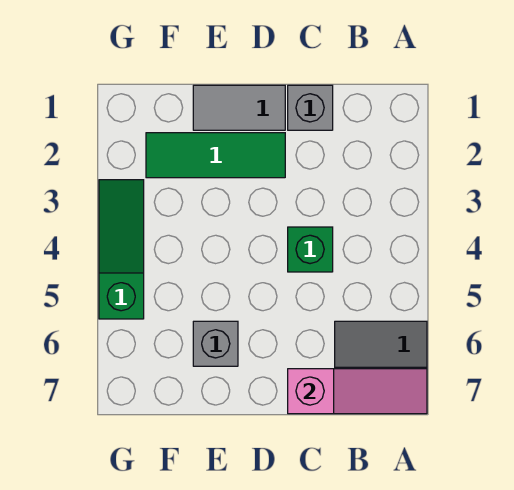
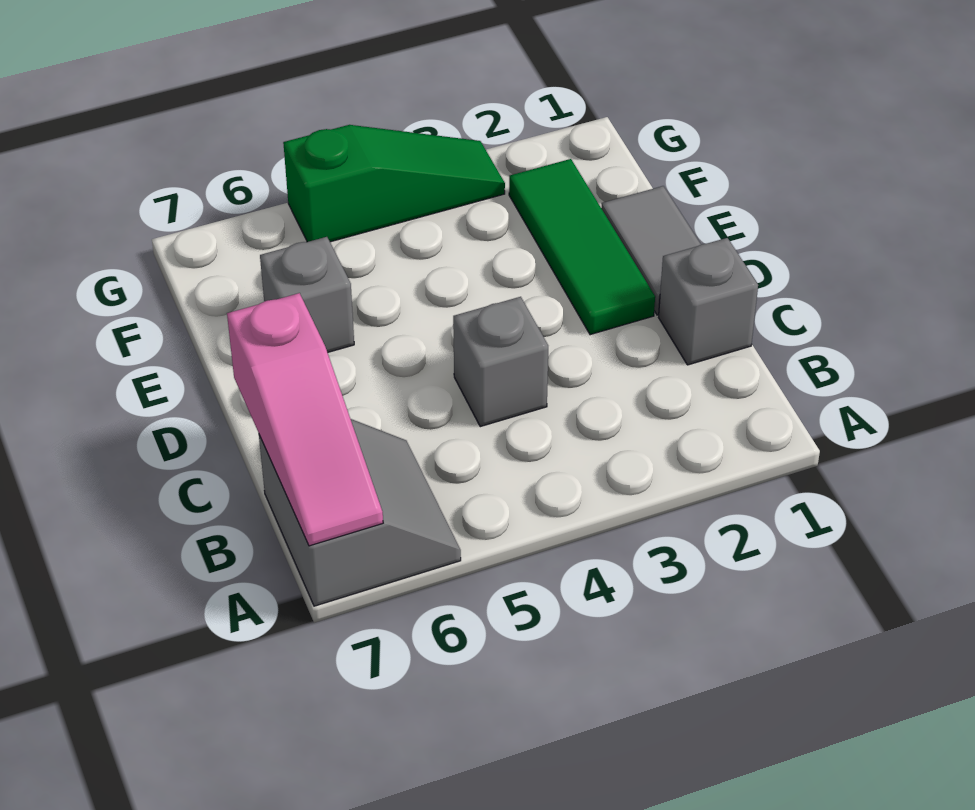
green 1x1 brick [288,227,333,272] -> grey 1x1 brick [453,297,548,427]

